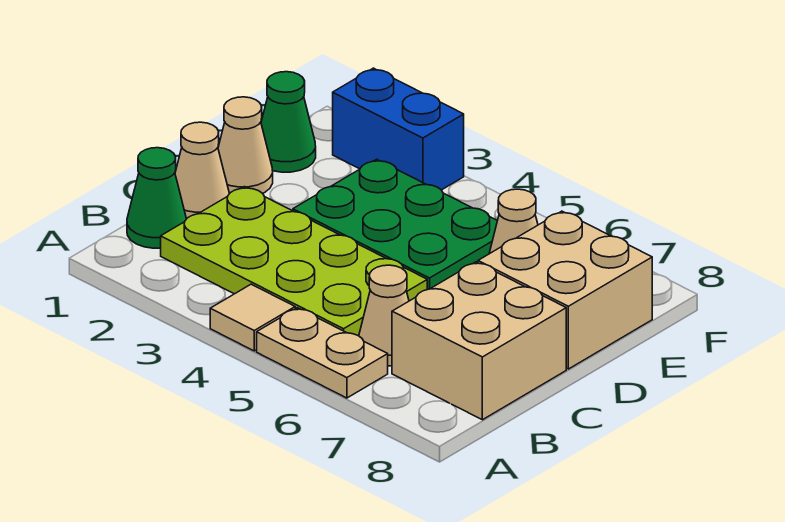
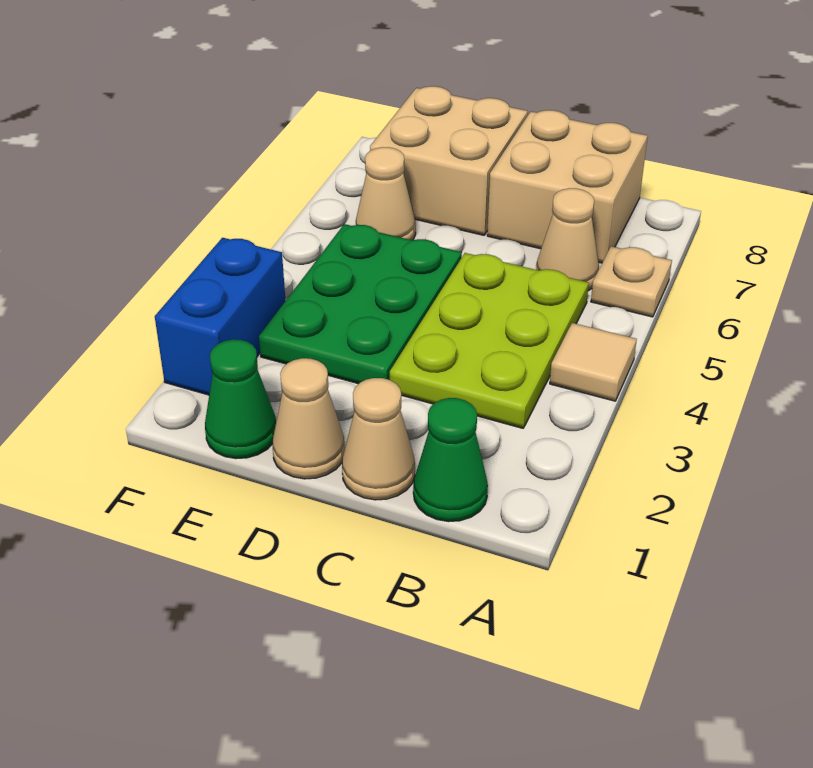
tan 1x2 plate [257,308,388,398] -> tan 1x1 plate [591,246,672,317]
lime 2x4 plate [161,187,427,336] -> lime 2x3 plate [390,253,589,428]

